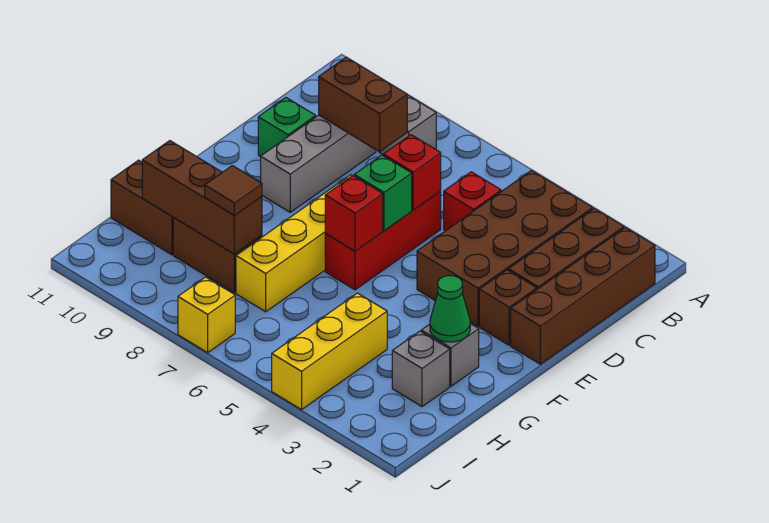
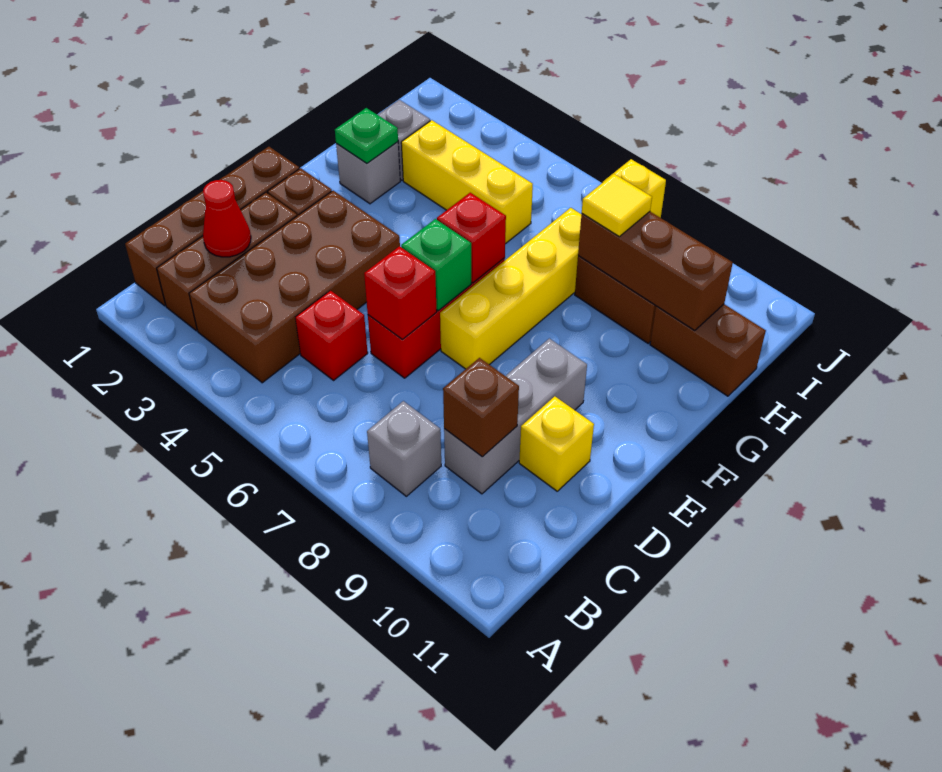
none -> red 1x1 cone [203,180,251,257]
brown 1x2 brick [319,57,407,152] -> brown 1x1 brick [443,358,519,457]
green 1x1 brick [258,98,316,156] -> yellow 1x1 brick [519,396,594,491]
green 1x1 cone [430,276,470,342] -> green 1x1 plate [335,108,398,163]
yellow 1x3 brick [272,293,387,410] -> yellow 1x3 brick turned to [401,120,533,244]
brown 1x1 tile [205,166,262,216] -> yellow 1x1 tile [582,174,652,237]

